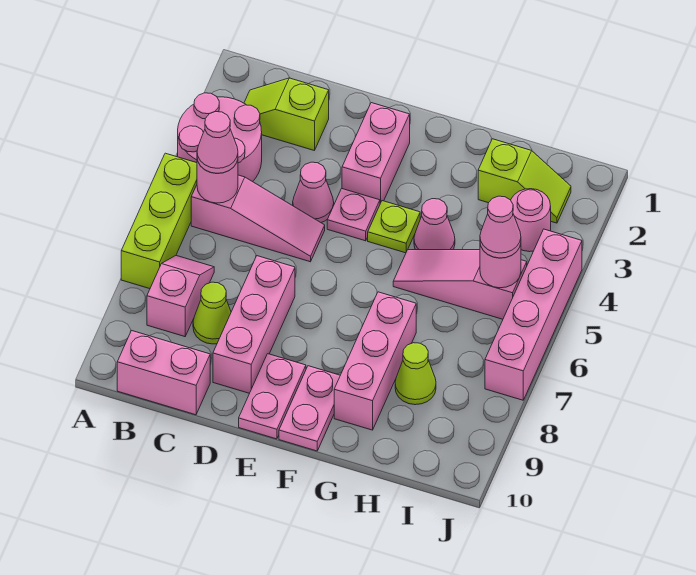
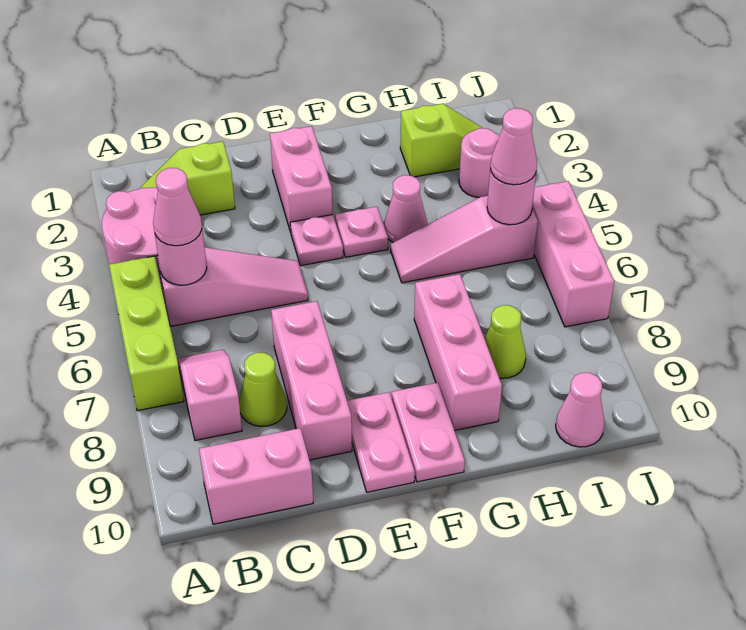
pink 1x1 cone [293,162,334,222] -> pink 1x1 cone moved to [556,373,605,447]
lime 1x1 plate [368,201,420,253] -> pink 1x1 plate [335,207,388,257]
pink 1x4 brick [485,229,582,400] -> pink 1x3 brick [532,181,614,327]

